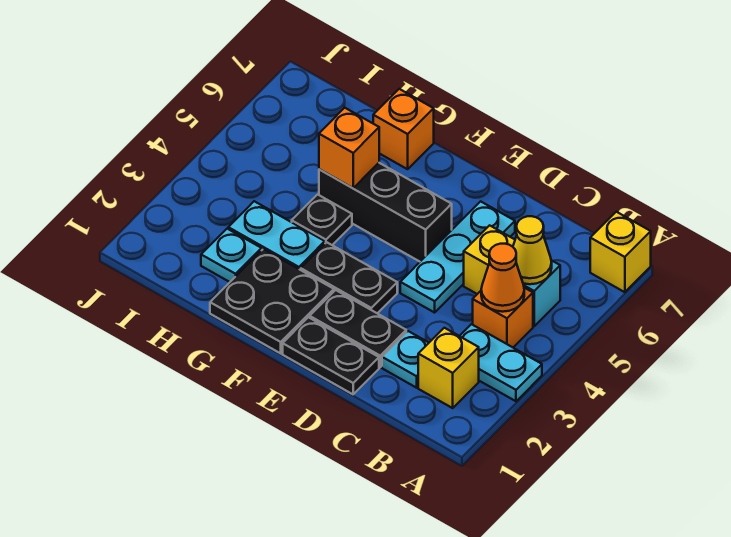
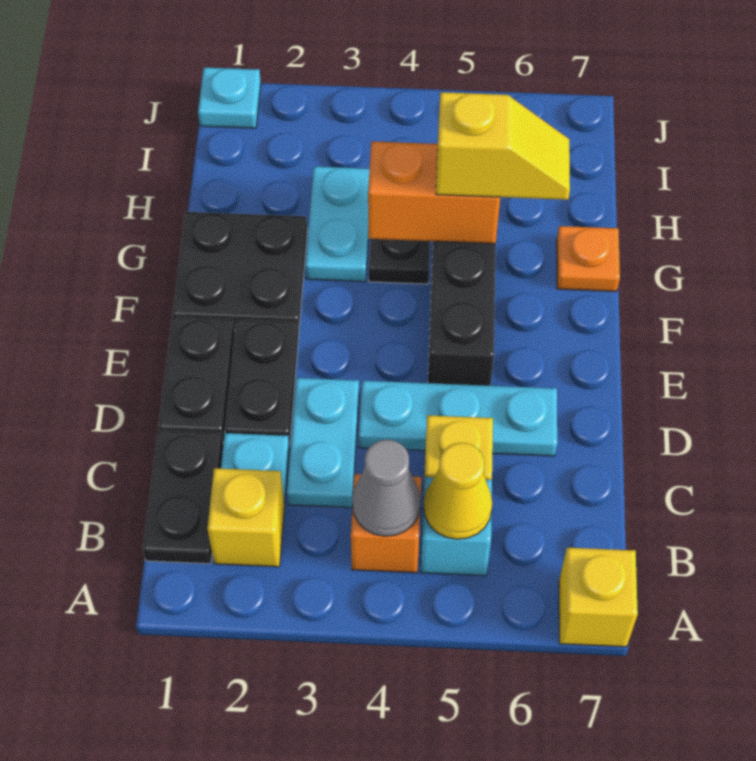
cyan 1x2 plate [460,324,542,401] -> cyan 1x2 plate moved to [287,378,359,508]
orange 1x1 cone [481,244,524,312] -> grey 1x1 cone [352,440,421,536]
black 1x2 plate [301,242,397,313] -> black 1x2 plate moved to [143,430,223,564]
orange 1x1 brick [319,108,379,188] -> orange 1x2 brick [368,141,500,244]
none -> yellow 1x2 slope [436,92,570,200]
orange 1x1 brick [373,89,434,169] -> orange 1x1 plate [557,226,620,291]
cyan 1x1 plate [201,229,261,282] -> cyan 1x1 plate moved to [198,68,261,128]

